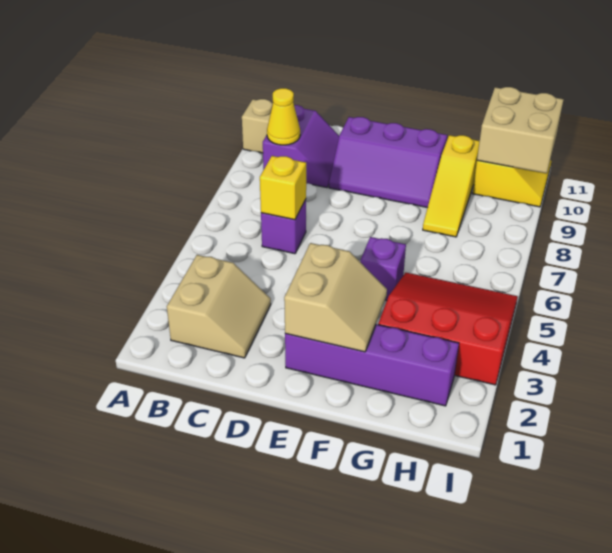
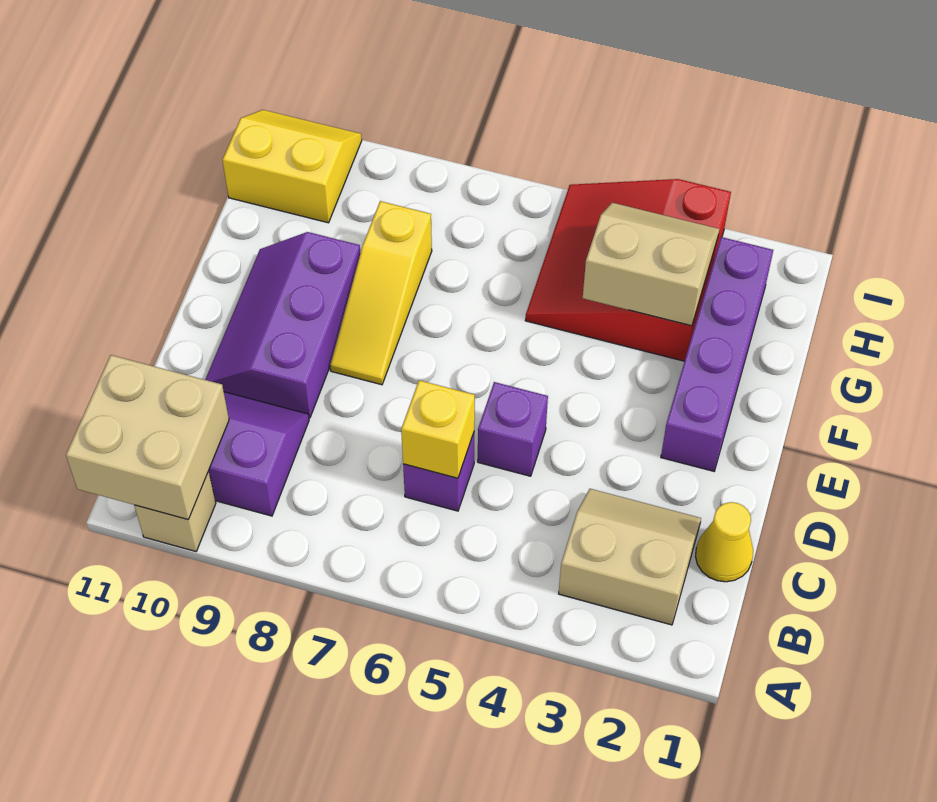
yellow 1x1 cone [267,88,300,145] -> yellow 1x1 cone moved to [696,502,753,582]
purple 2x3 slope [329,117,447,208] -> purple 2x3 slope turned to [205,232,361,418]
tan 2x2 slope [284,243,387,352] -> tan 2x2 slope moved to [583,203,719,326]
purple 1x1 brick [360,237,406,301] -> purple 1x1 brick moved to [478,382,548,476]
yellow 1x3 slope [423,135,480,237] -> yellow 1x3 slope turned to [330,201,432,385]
tan 2x2 brick [477,87,564,173] -> tan 2x2 brick moved to [66,355,229,519]

